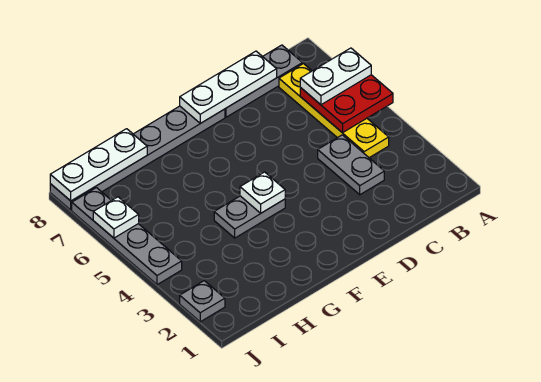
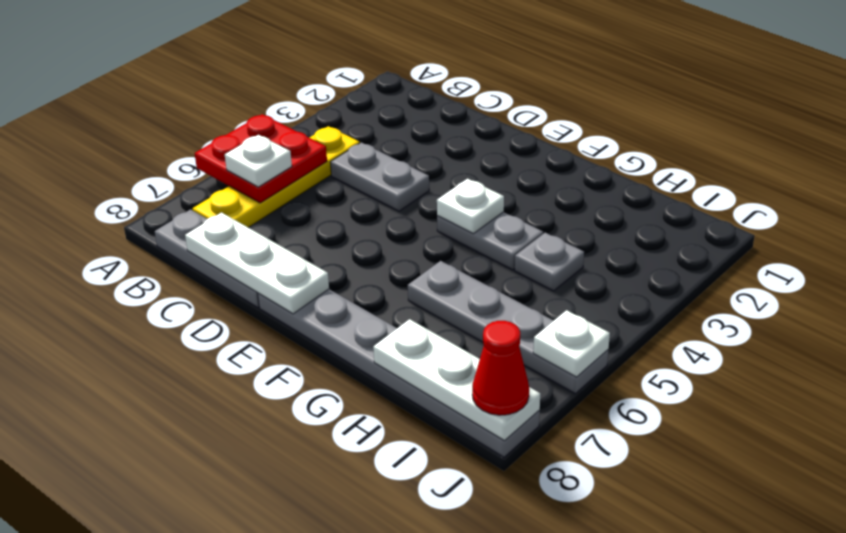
white 1x2 plate [300,48,371,105] -> white 1x1 plate [225,135,292,187]
grey 1x2 plate [318,135,384,195] -> grey 1x2 plate turned to [330,143,429,211]
grey 1x1 plate [180,281,225,322] -> grey 1x1 plate moved to [515,233,584,291]
grey 1x4 plate [72,188,182,285] -> grey 1x4 plate turned to [408,261,608,394]
none -> red 1x1 cone [472,321,529,415]

